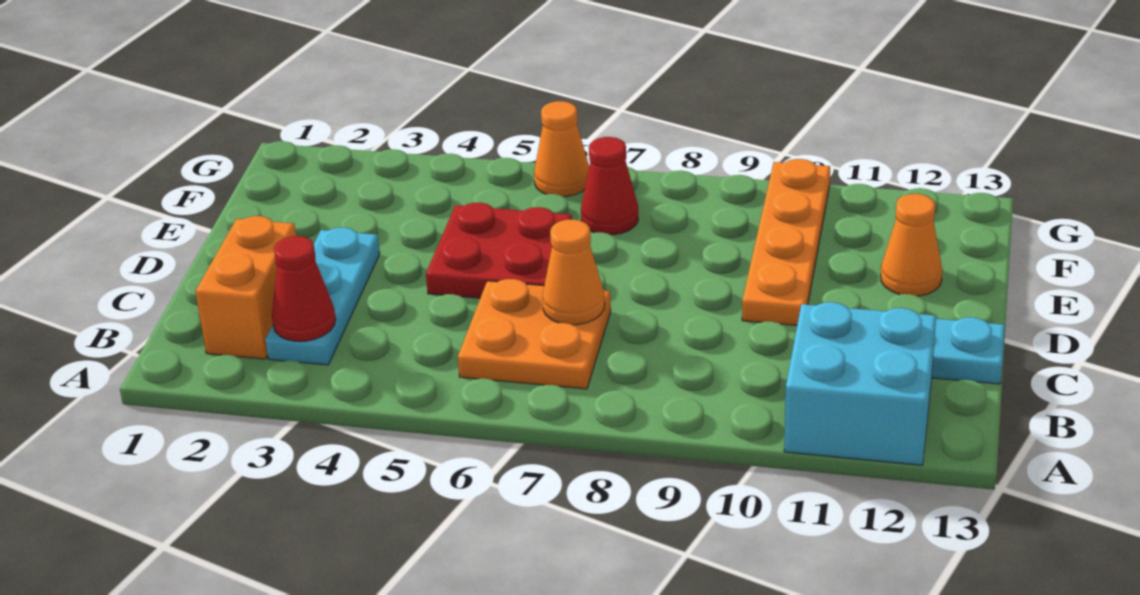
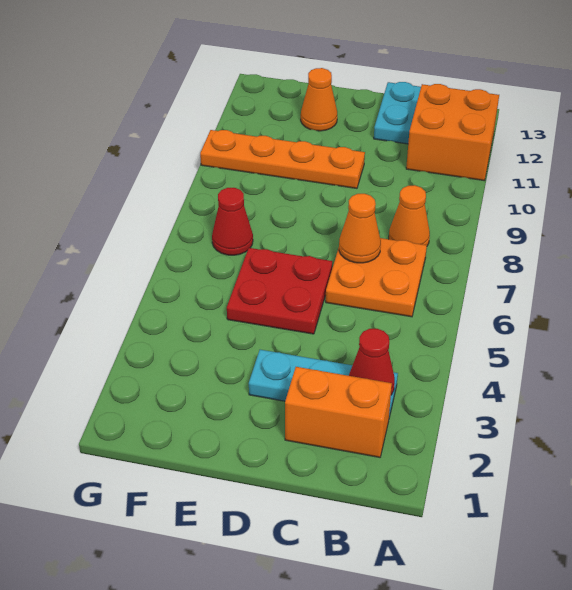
cyan 2x2 brick [784,302,936,465] -> orange 2x2 brick [406,84,499,181]
orange 1x1 cone [534,101,589,197] -> orange 1x1 cone moved to [389,185,430,246]

